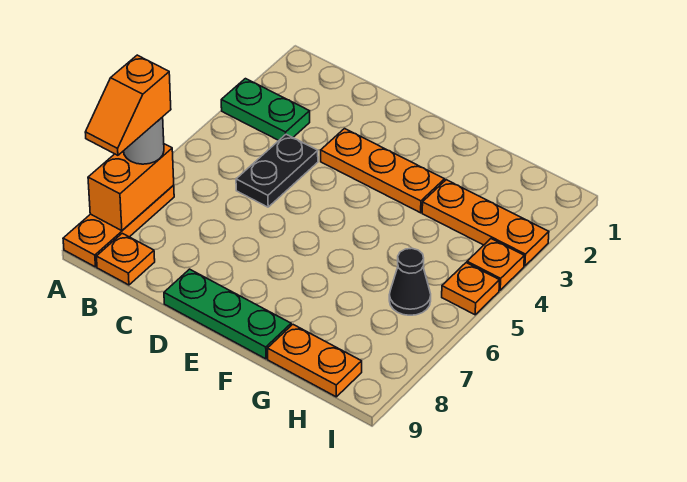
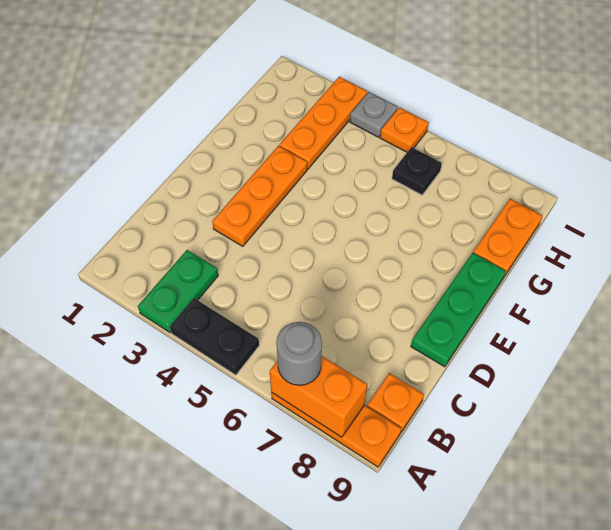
orange 1x2 slope [85,55,171,155] -> none
black 1x2 plate [236,134,318,207] -> black 1x2 plate moved to [170,298,259,375]
black 1x1 cone [389,248,431,315] -> black 1x1 plate [392,147,442,195]
orange 1x1 plate [467,239,524,290] -> grey 1x1 plate [350,92,398,137]

